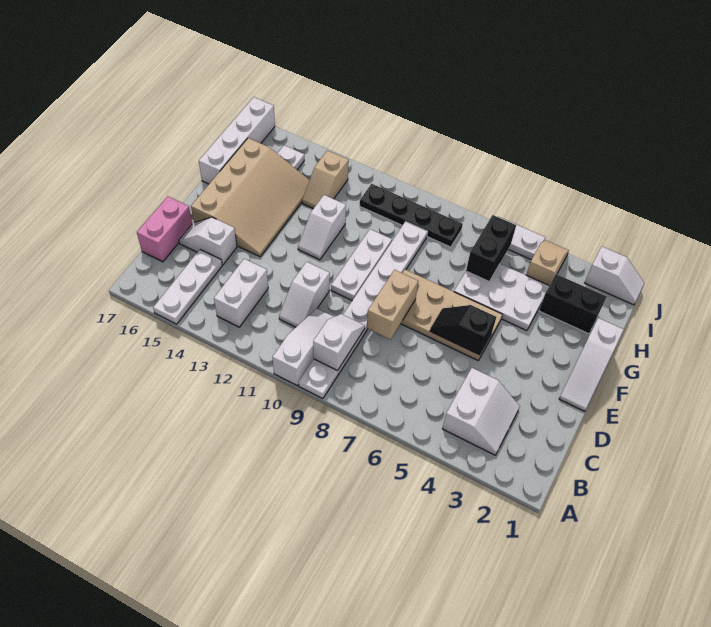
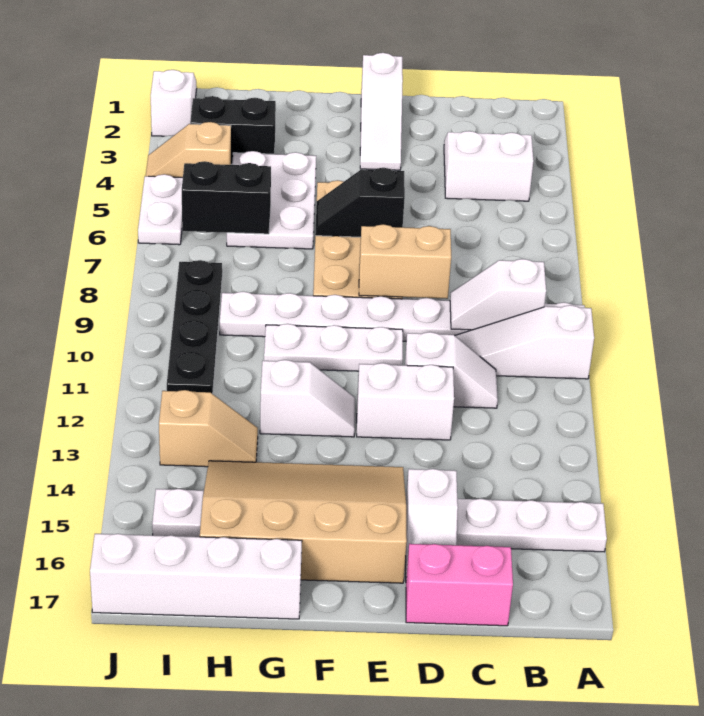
white 1x2 brick [214,259,268,327] -> white 1x2 brick moved to [357,363,454,440]
white 1x3 slope [559,318,624,411] -> white 1x3 slope turned to [360,53,403,170]
black 1x2 slope [430,305,496,355] -> black 1x2 slope turned to [315,168,405,237]
black 1x2 brick [539,274,607,334] -> black 1x2 brick turned to [190,96,276,164]

